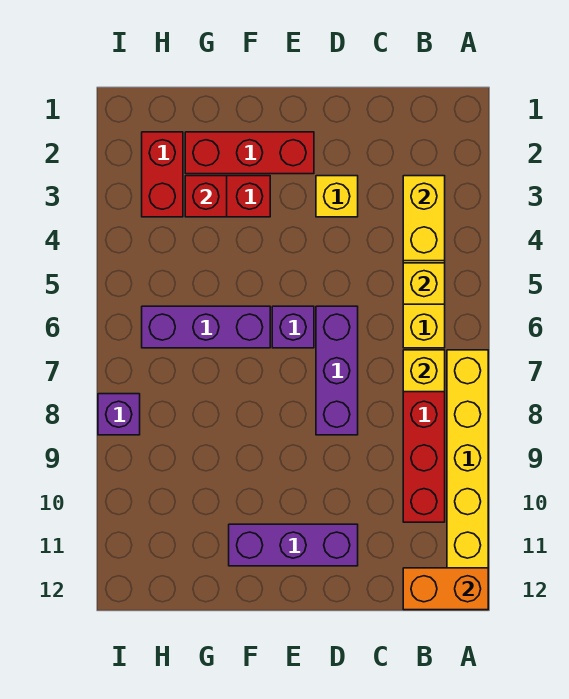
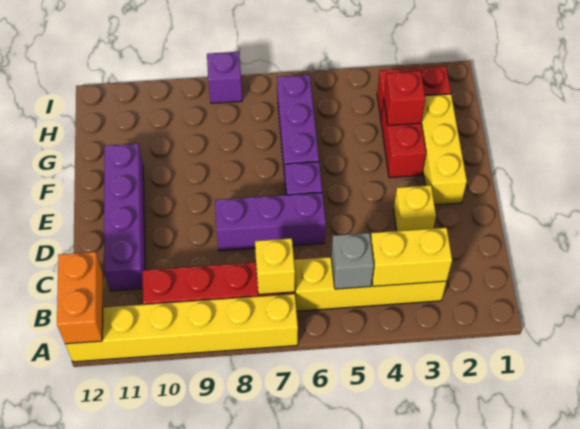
yellow 1x1 brick [403,263,445,304] -> grey 1x1 brick [331,233,374,289]
purple 1x3 brick [229,524,358,566] -> purple 1x4 brick [104,144,145,291]
red 1x3 brick [185,132,314,174] -> yellow 1x3 brick [421,94,467,205]

